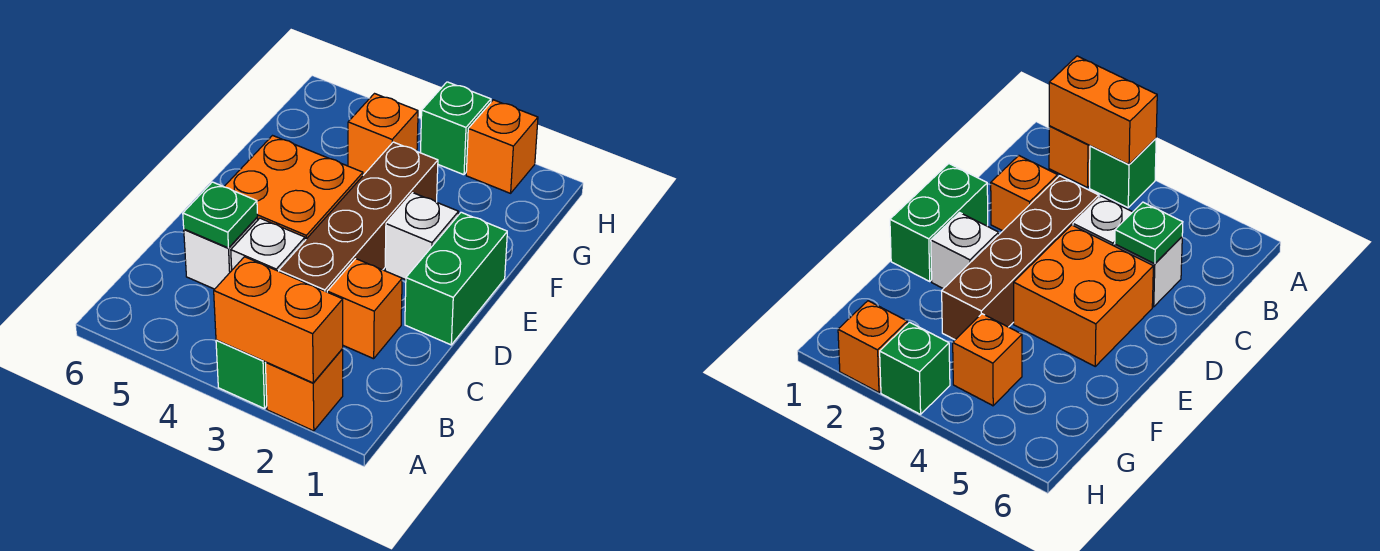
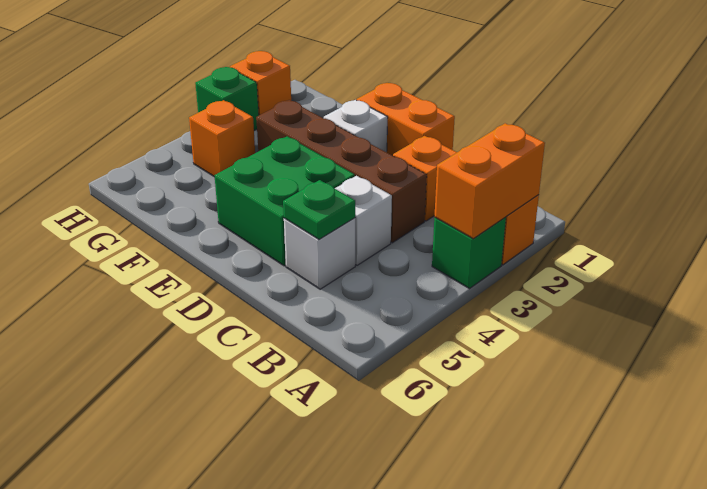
green 1x2 brick [405,212,507,345] -> orange 1x2 brick [357,83,455,156]
orange 2x2 brick [224,136,363,240] -> green 2x2 brick [214,136,355,266]

